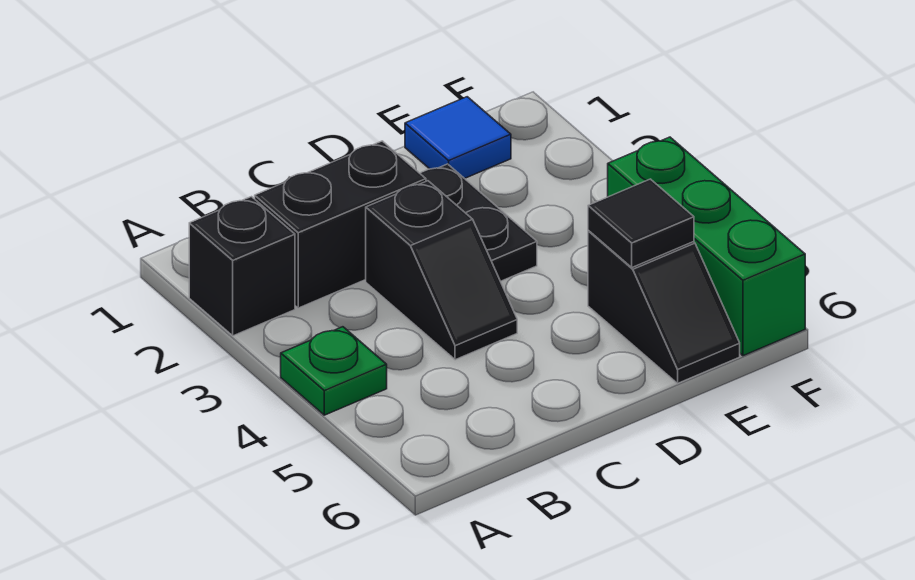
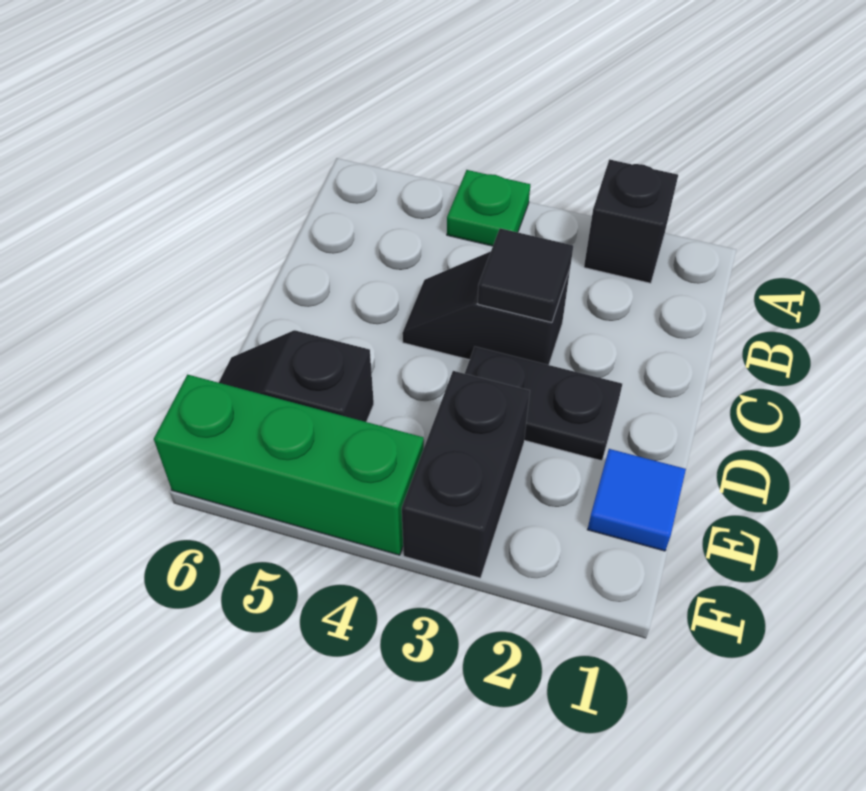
black 1x2 brick [255,141,426,308] -> black 1x2 brick moved to [402,371,530,578]
black 1x1 tile [588,179,694,267] -> black 1x1 tile moved to [478,228,573,322]

